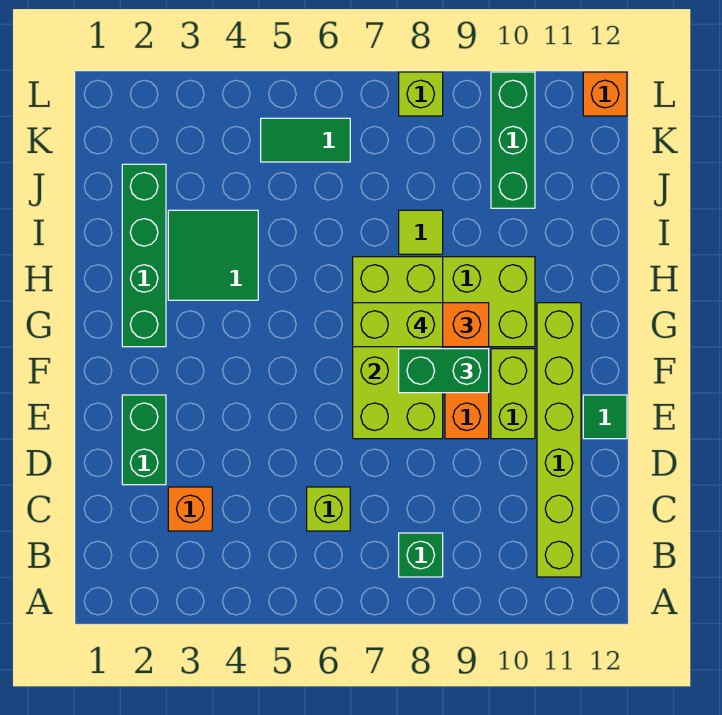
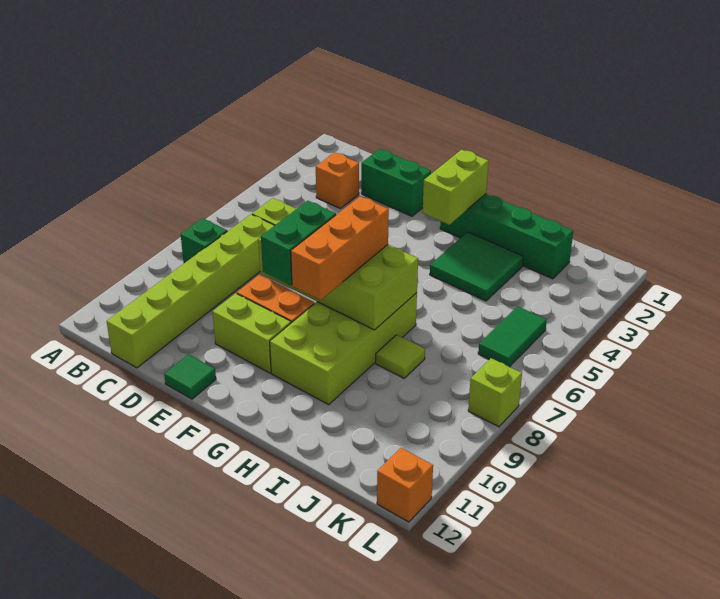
lime 1x6 brick [537,303,581,577] -> lime 1x6 brick turned to [107,214,275,368]
lime 1x2 brick [353,303,443,347] -> lime 1x2 brick moved to [423,150,488,225]
green 1x3 brick [491,72,535,208] -> none

